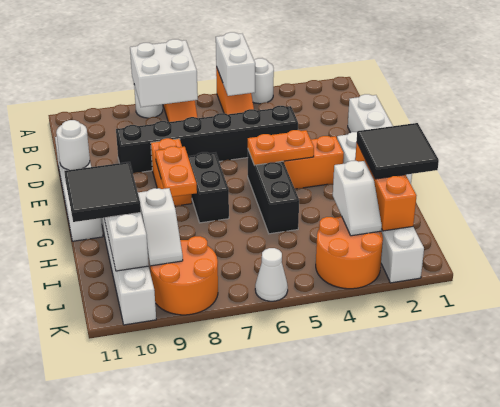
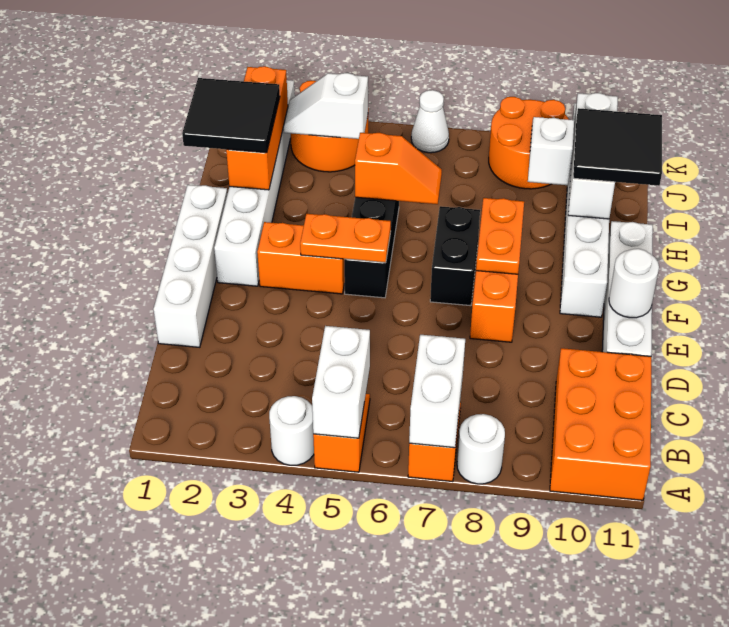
white 2x2 brick [130,39,198,107] -> white 1x2 brick [409,335,465,448]
none -> orange 2x3 brick [550,348,651,500]
black 1x6 brick [116,106,298,173] -> none
none -> orange 1x2 slope [355,132,442,204]
white 1x2 slope [333,161,382,236] -> white 1x2 slope turned to [284,73,368,139]

